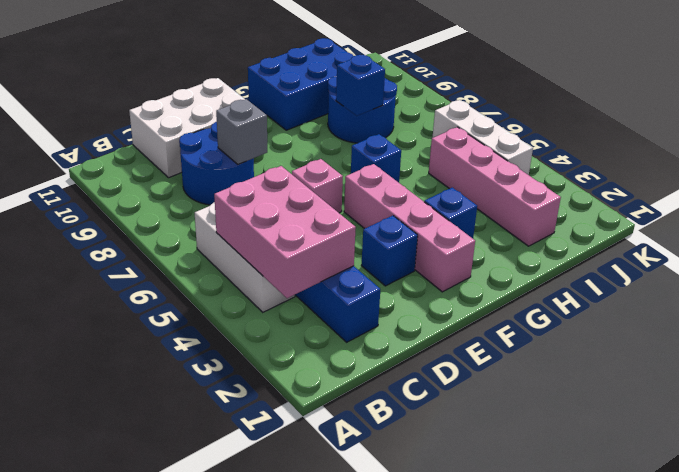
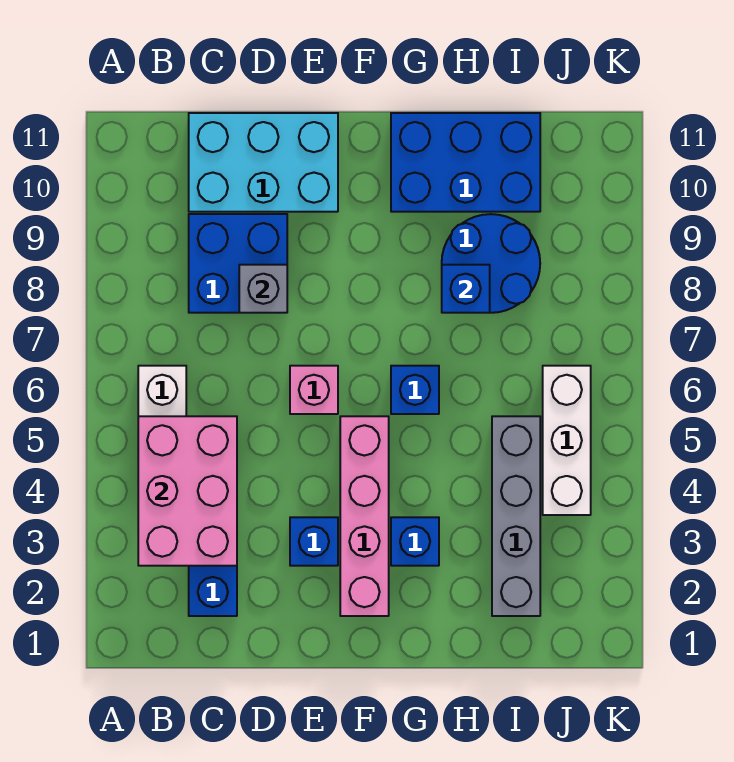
blue 2x2 round brick [179,122,254,205] -> blue 2x2 brick [189,214,287,313]
white 2x3 brick [129,78,245,178] -> cyan 2x3 brick [189,113,338,212]
pink 1x4 brick [429,127,561,246] -> grey 1x4 brick [492,416,540,616]

